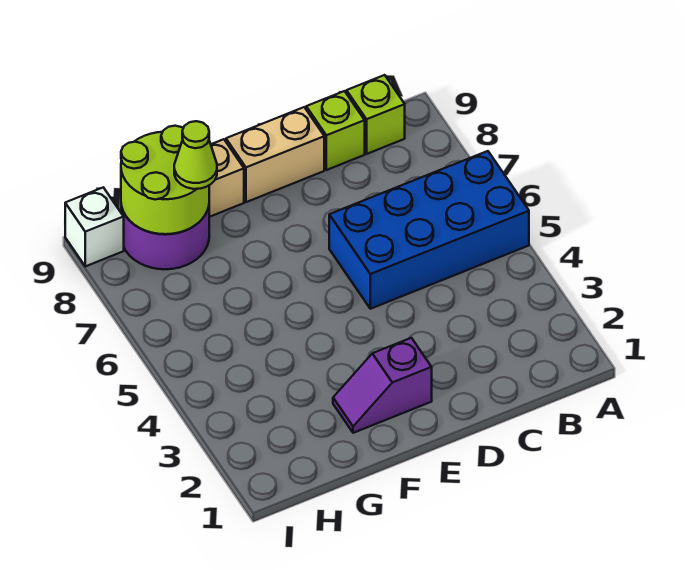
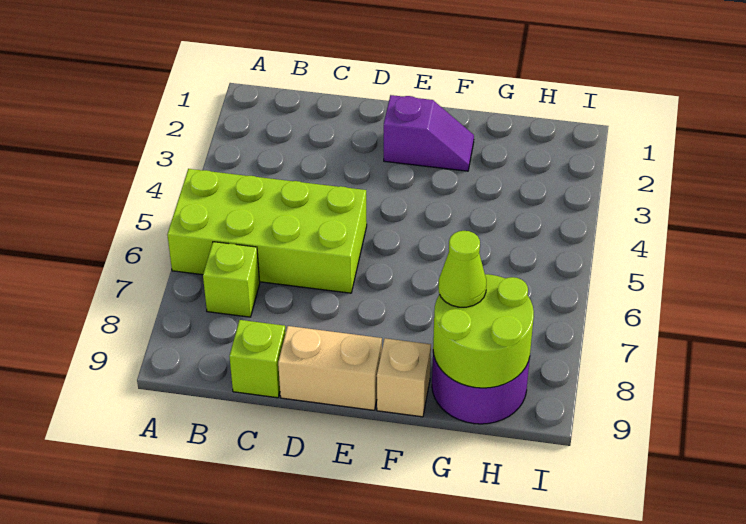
blue 2x4 brick [329,151,529,309] -> lime 2x4 brick [167,169,367,293]
lime 1x1 brick [347,75,405,154] -> lime 1x1 brick moved to [203,242,260,317]
white 1x1 brick [65,187,124,266] -> none

